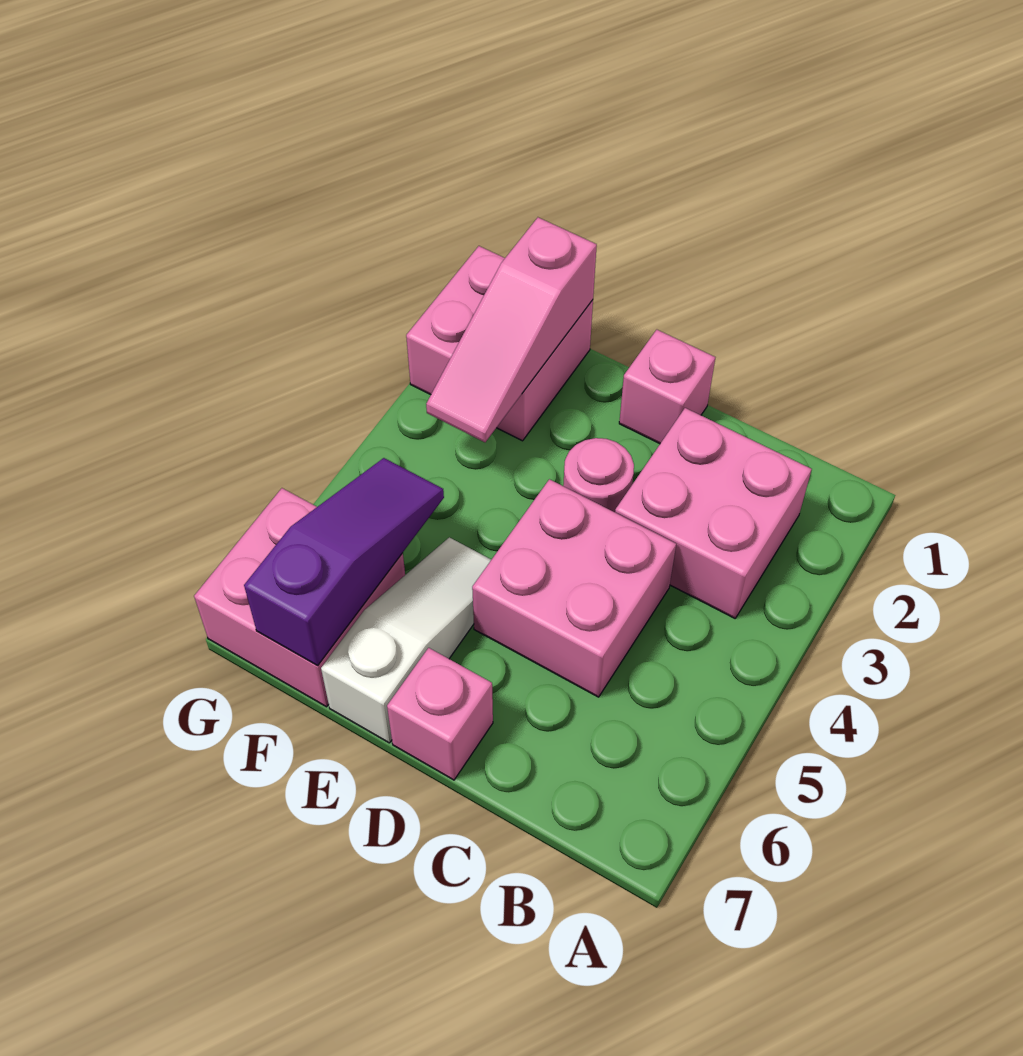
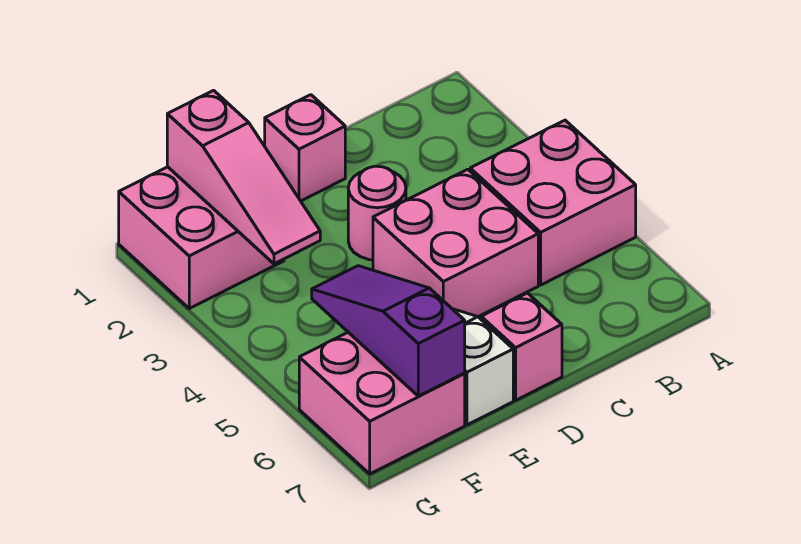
pink 2x2 brick [615,408,812,618] -> pink 2x2 brick moved to [470,120,636,285]

